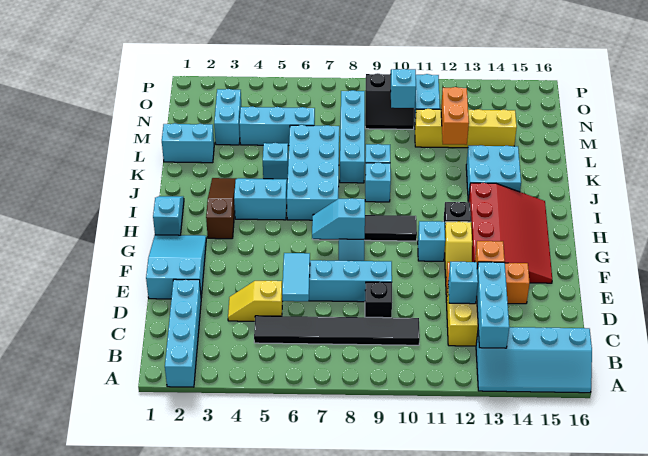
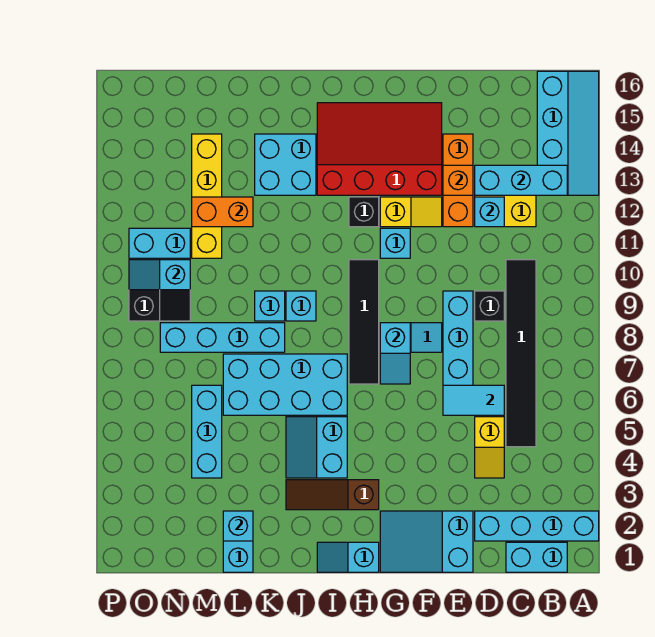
cyan 1x1 brick [263,143,288,179] -> cyan 1x1 brick moved to [223,511,253,541]
cyan 1x2 brick [214,89,242,145] -> cyan 1x2 brick moved to [506,542,567,572]

